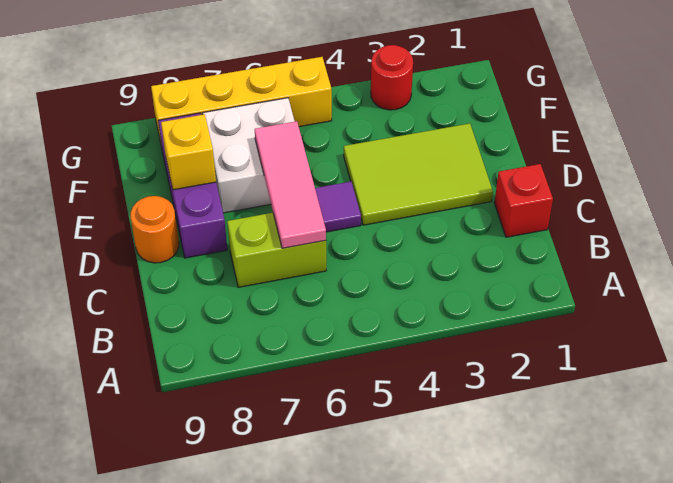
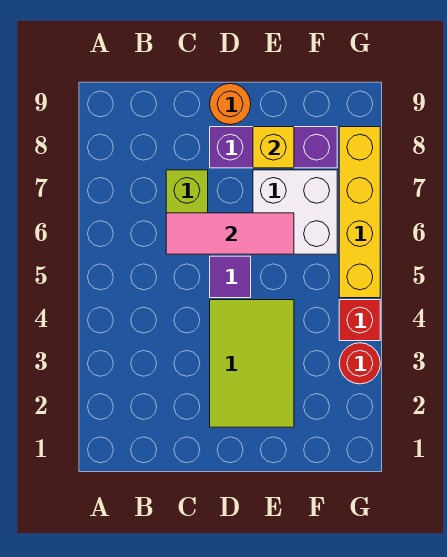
red 1x1 brick [494,164,553,237] -> red 1x1 brick moved to [339,300,380,341]

